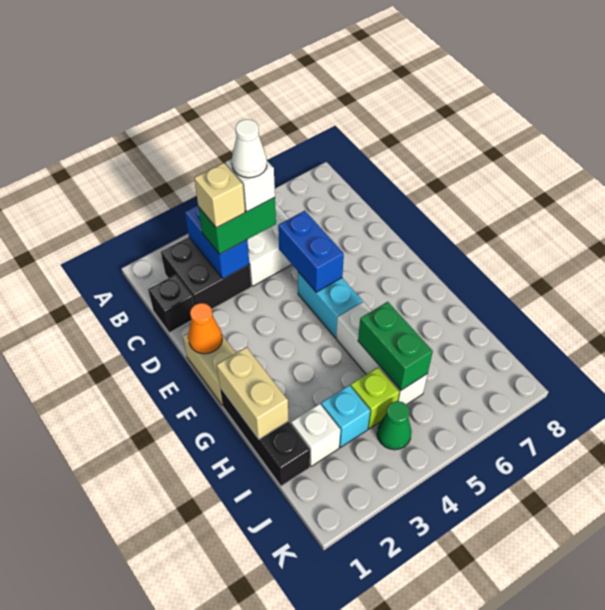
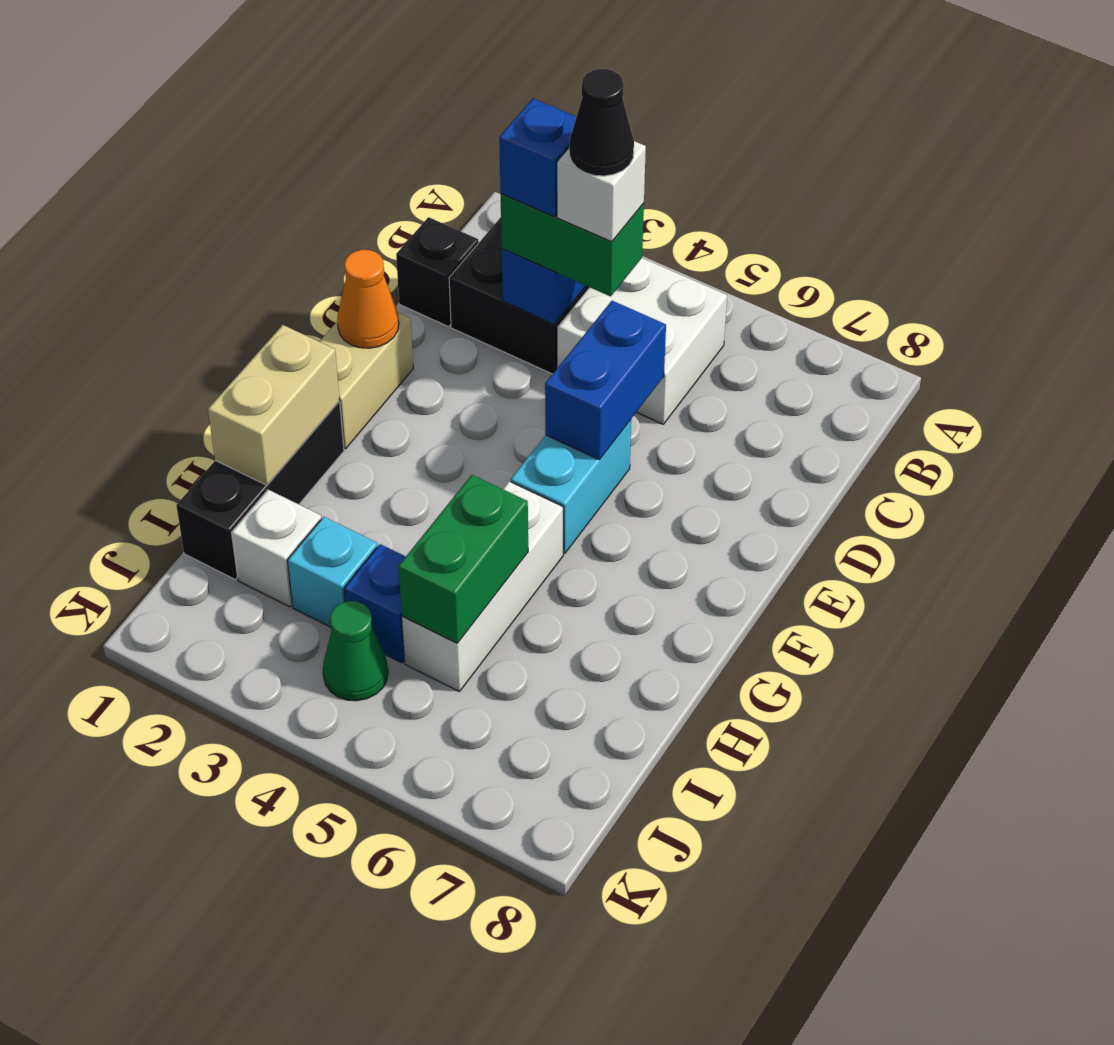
tan 1x1 brick [194,163,245,228] -> blue 1x1 brick [499,99,576,216]
white 1x1 cone [232,119,267,178] -> black 1x1 cone [569,69,634,176]
lime 1x1 brick [351,367,399,429] -> blue 1x1 brick [344,544,406,663]

